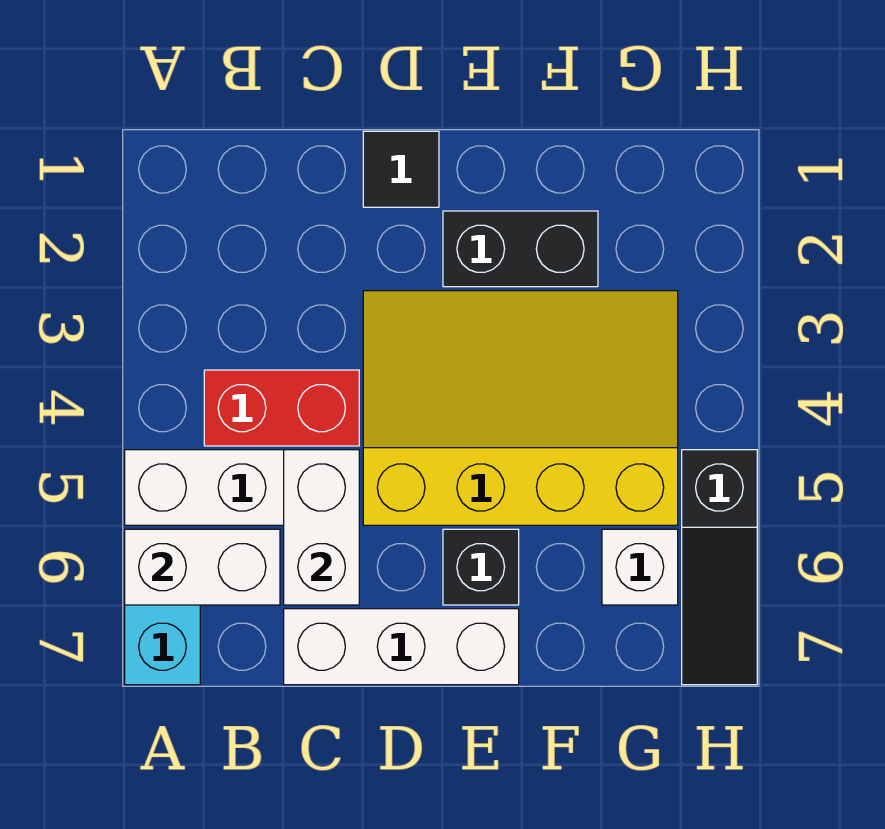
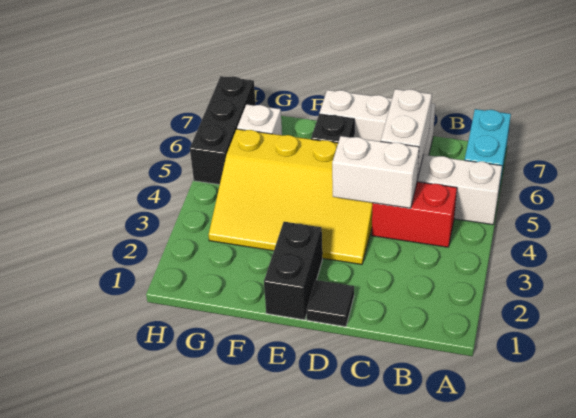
white 1x2 brick [125,529,280,605] -> white 1x2 brick moved to [332,136,419,208]
black 1x2 brick [443,211,598,287] -> black 1x2 brick turned to [264,222,322,320]
black 1x3 slope [682,450,757,685] -> black 1x3 brick [190,76,256,185]

